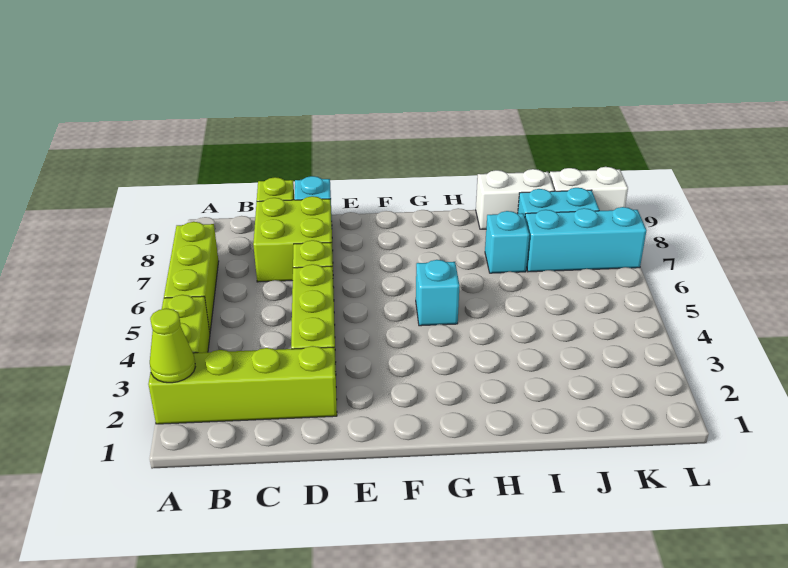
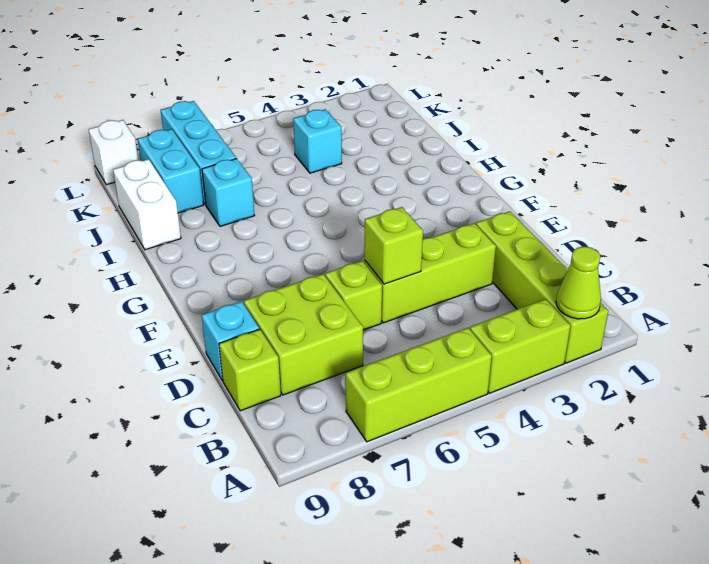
none -> lime 1x1 brick [364,207,423,284]
cyan 1x1 brick [416,260,459,326] -> cyan 1x1 brick moved to [293,109,342,173]
white 1x2 brick [550,167,628,211] -> white 1x1 brick [89,120,138,185]

